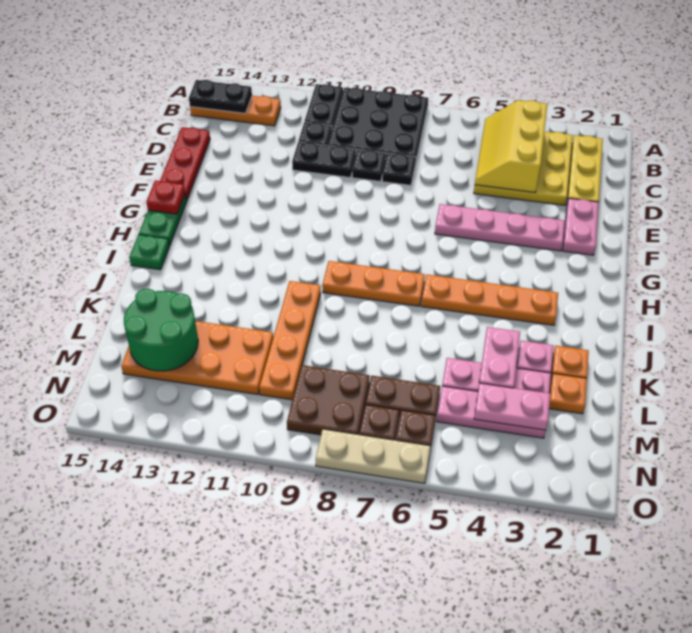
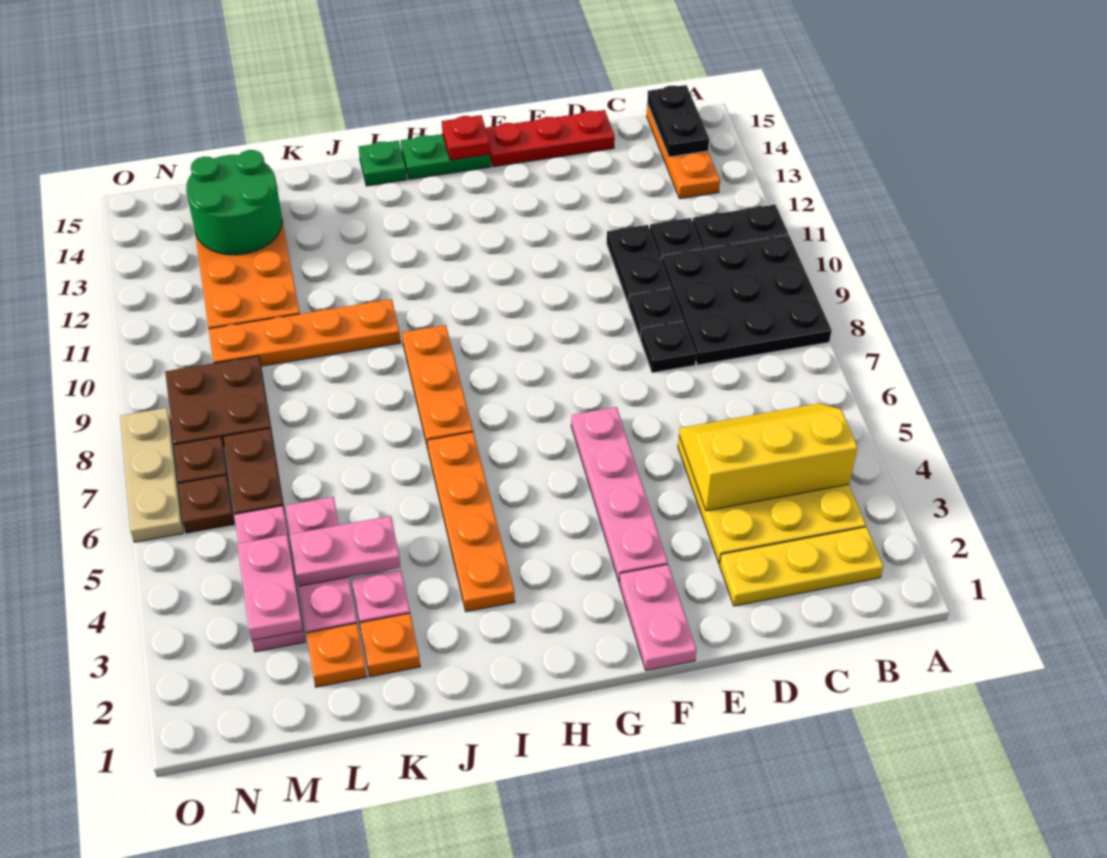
pink 1x2 plate [563,198,599,255] -> pink 1x2 plate turned to [619,564,696,671]

